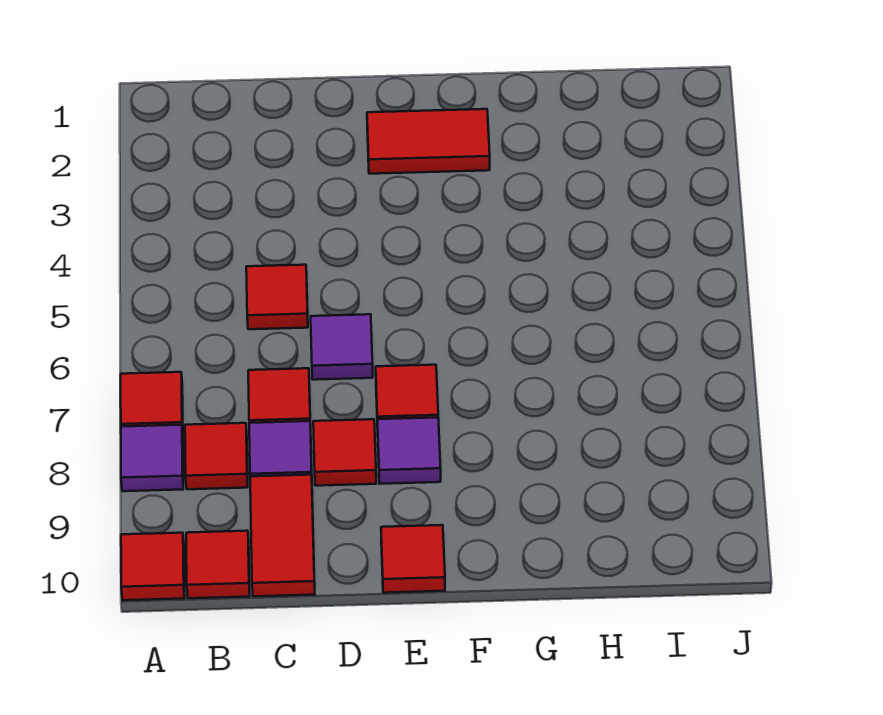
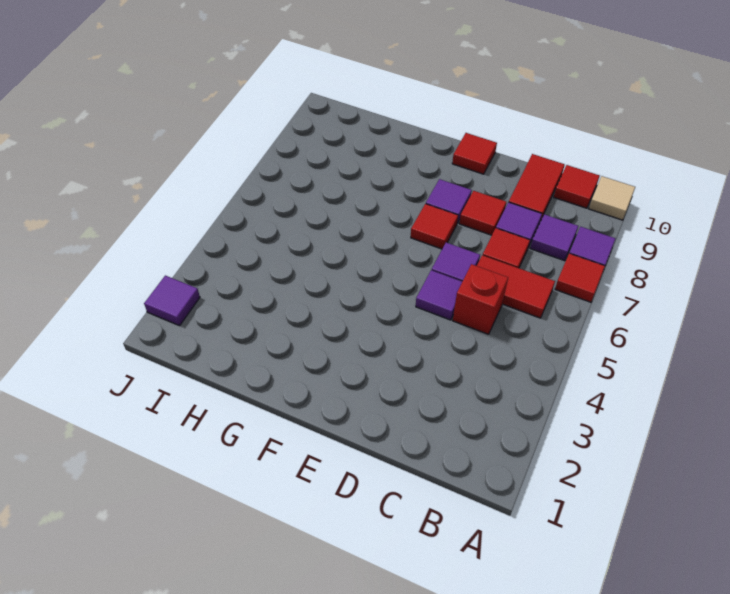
red 1x1 tile [121,533,185,600] -> tan 1x1 tile [589,176,635,220]
red 1x1 tile [185,423,248,489] -> purple 1x1 tile [530,214,578,261]
red 1x1 tile [246,265,308,329] -> red 1x1 brick [453,264,508,334]
none -> purple 1x1 tile [416,270,462,320]
red 1x2 tile [367,109,490,174] -> red 1x2 tile moved to [477,255,555,318]
none -> purple 1x1 tile [144,276,200,326]

